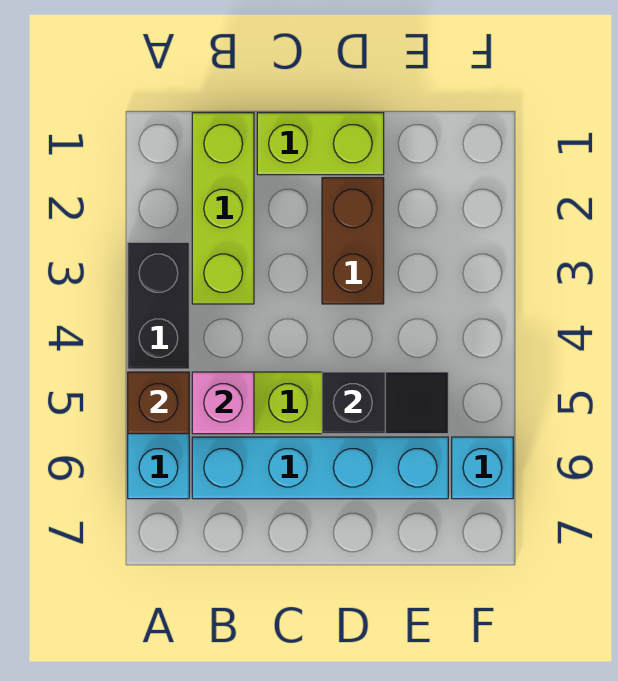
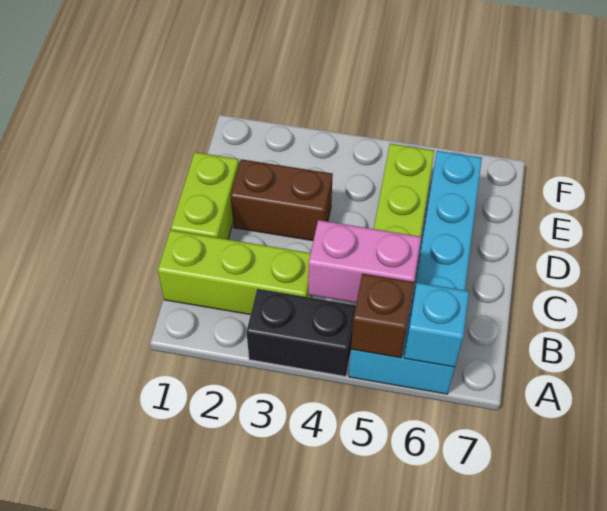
pink 1x1 brick [192,372,254,434] -> pink 1x2 brick [308,220,421,303]
black 1x2 slope [322,372,448,434] -> none
cyan 1x1 brick [452,437,513,499] -> cyan 1x1 brick moved to [404,283,469,367]

